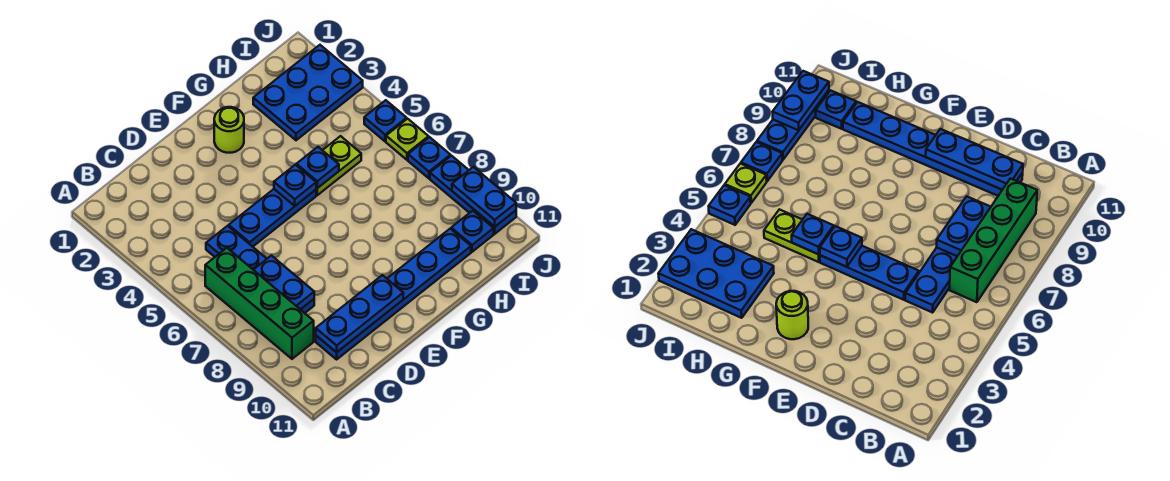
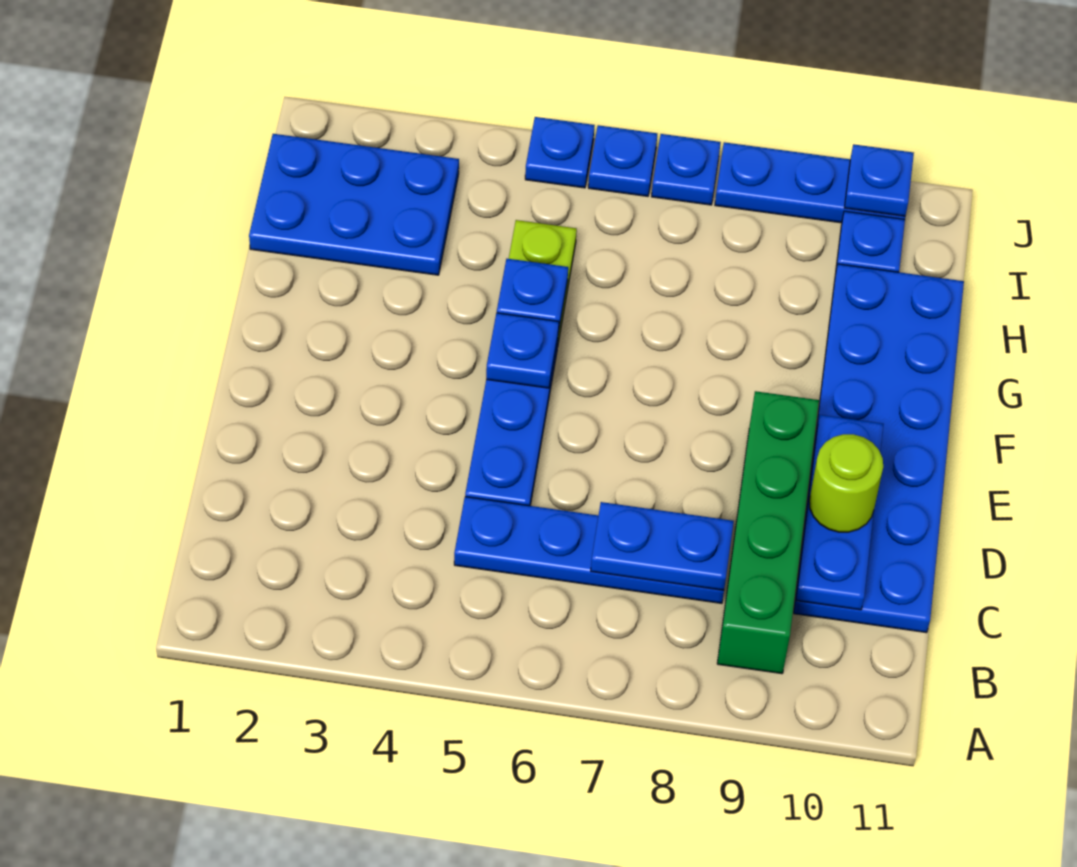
green 1x4 brick [205,248,314,359] -> green 1x4 brick turned to [717,391,819,674]
blue 1x6 plate [316,229,471,359] -> blue 2x6 plate [794,264,964,633]
lime 1x1 round brick [214,107,244,153] -> lime 1x1 round brick moved to [809,434,883,532]
blue 2x3 plate [253,45,363,140] -> blue 2x3 plate turned to [249,134,459,275]
lime 1x1 plate [386,119,429,160] -> blue 1x1 plate [588,125,657,196]
blue 1x2 plate [452,167,516,227] -> blue 1x1 plate [844,144,914,216]

